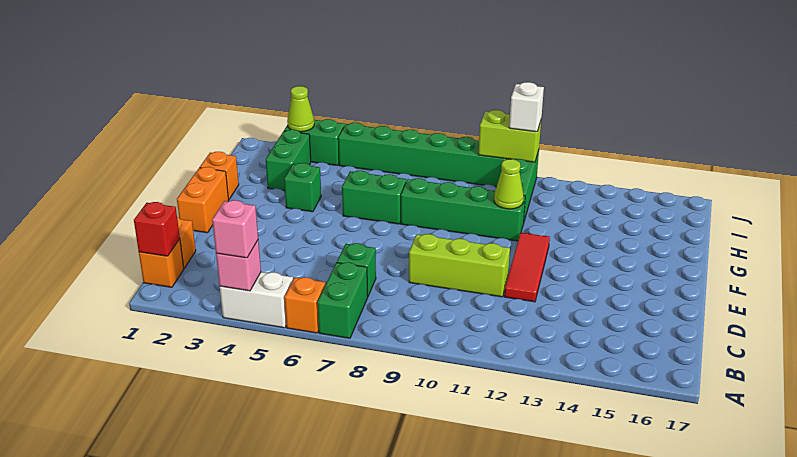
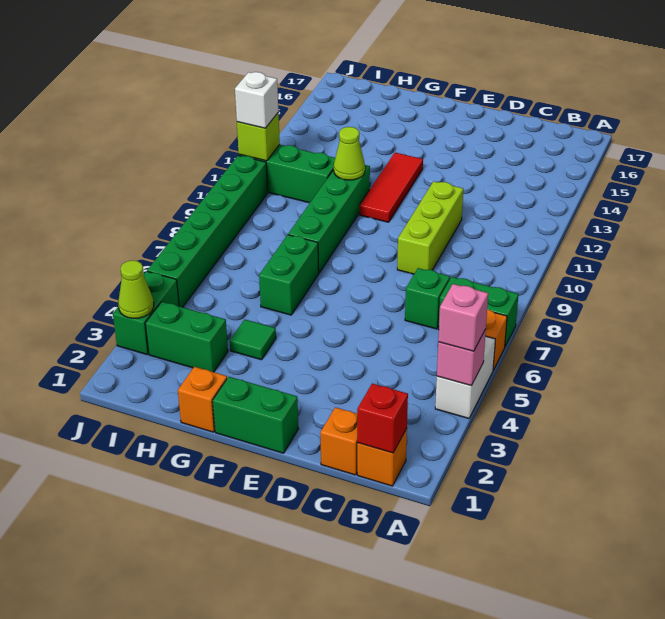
red 1x3 tile [504,233,550,302] -> red 1x3 tile turned to [360,153,423,222]
orange 1x2 brick [177,167,229,233] -> green 1x2 brick [213,377,299,453]
green 1x1 brick [284,163,321,212] -> green 1x1 tile [230,319,276,360]
lime 1x2 brick [478,110,541,162] -> lime 1x1 brick [237,112,280,161]

